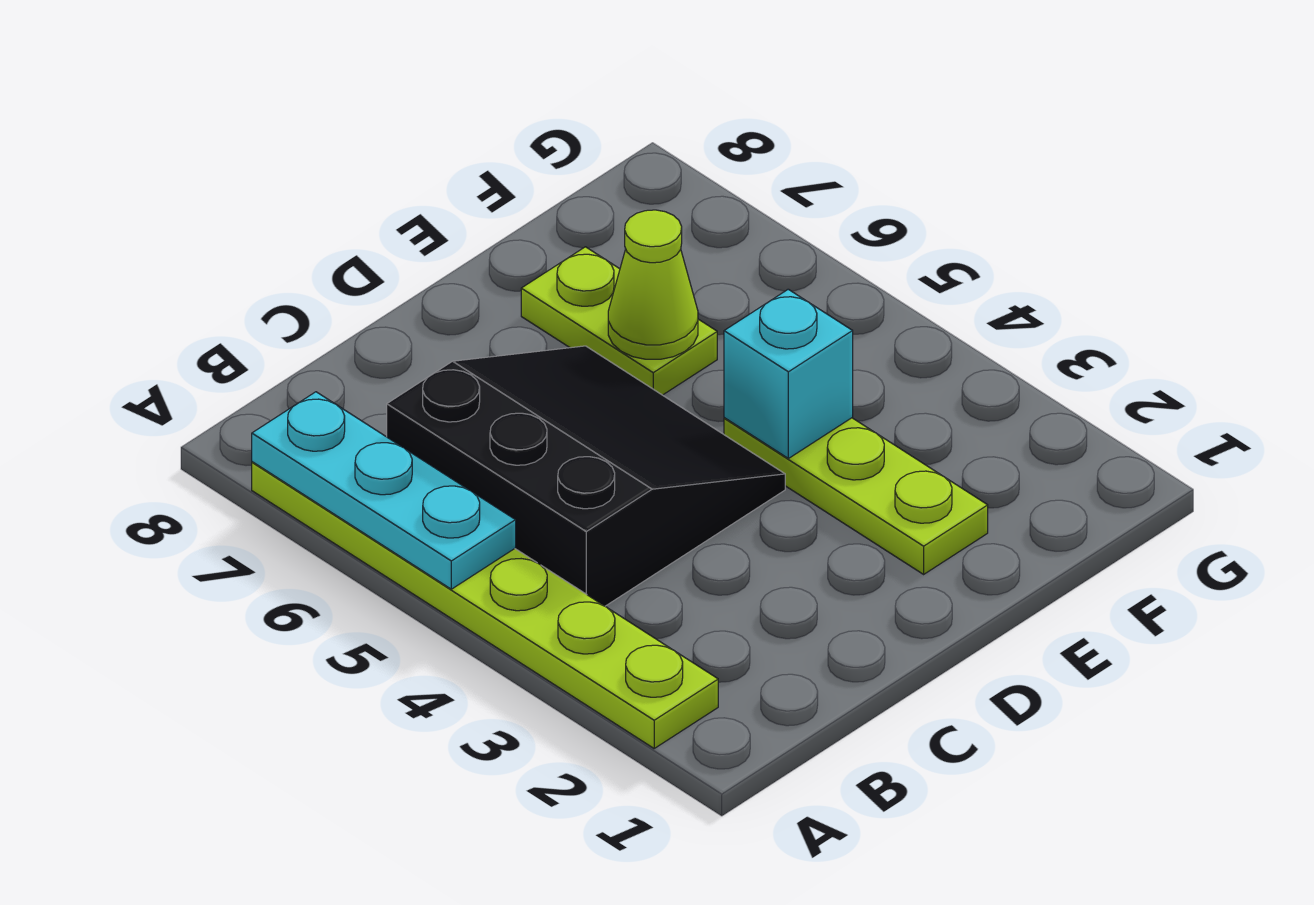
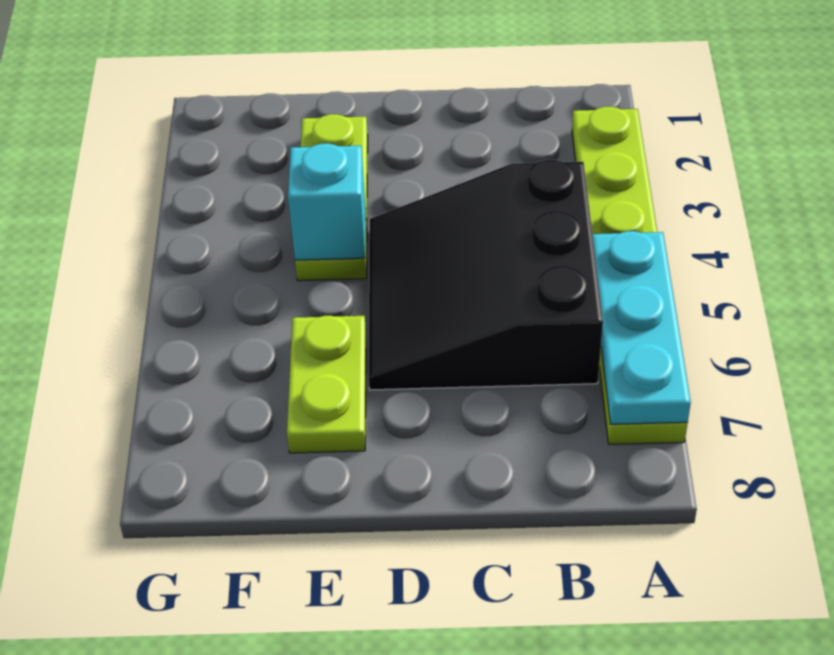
lime 1x1 cone [608,210,698,359] -> none

